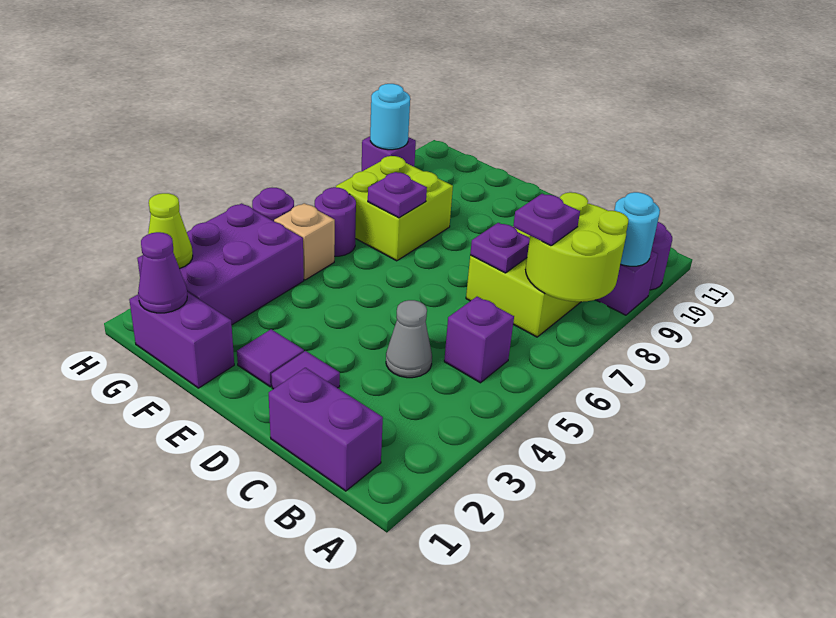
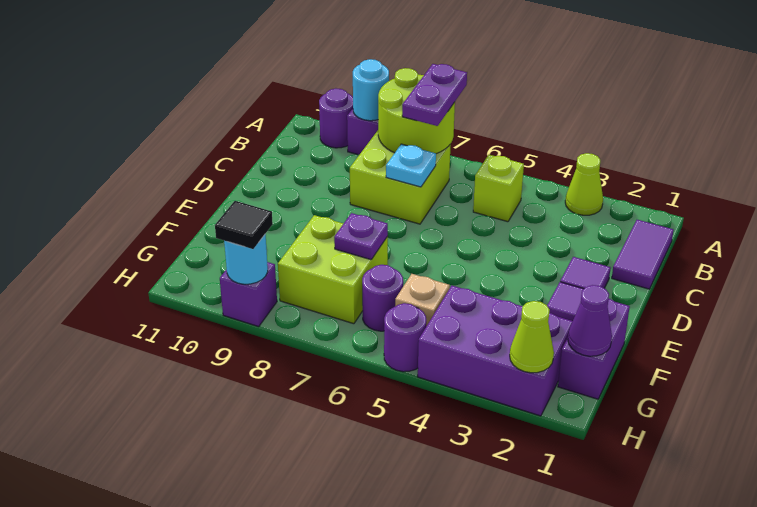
none -> lime 1x1 cone [565,153,603,215]
purple 1x2 brick [269,368,383,491] -> purple 1x2 tile [612,220,674,289]
purple 1x1 brick [444,297,514,383] -> lime 1x1 brick [473,155,524,222]
purple 1x1 plate [513,194,580,246] -> purple 1x2 plate [402,64,467,126]
grey 1x1 cone [386,300,432,378] -> none
purple 1x1 plate [470,223,530,273] -> cyan 1x1 plate [386,144,436,187]
none -> black 1x1 tile [215,201,273,249]

